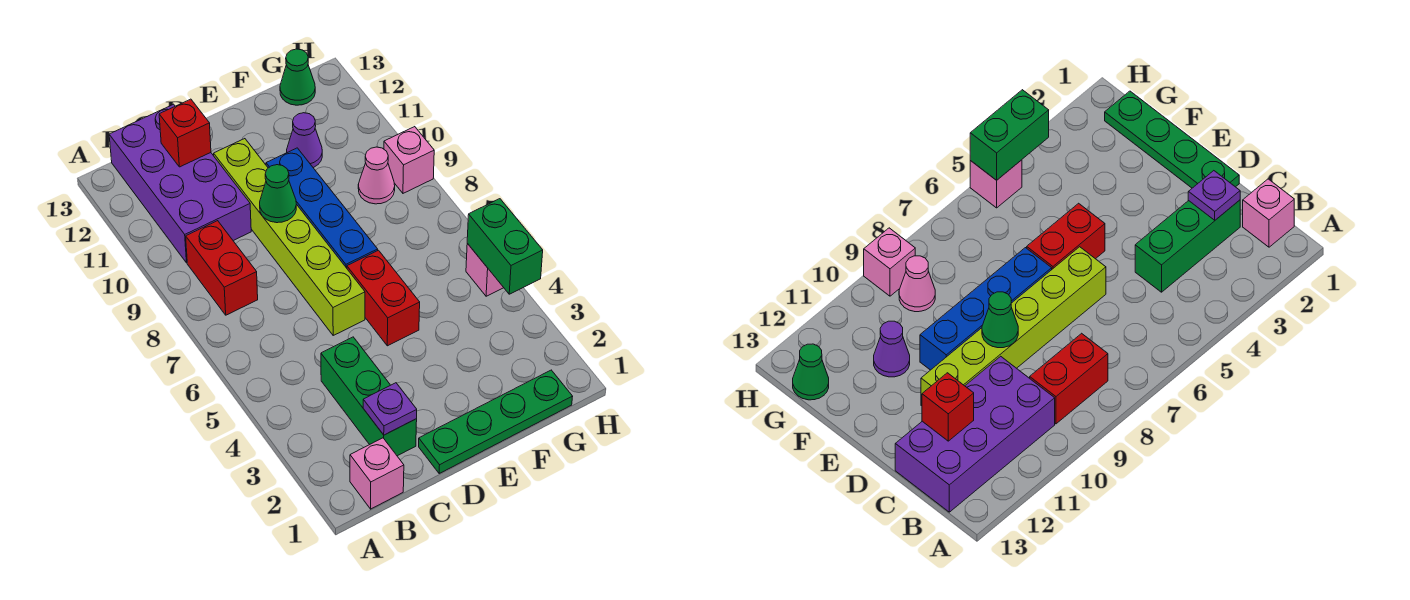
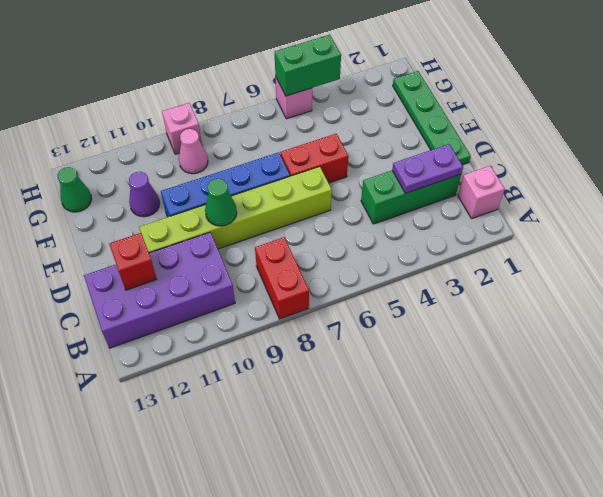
red 1x2 brick [186,221,258,315] -> red 1x2 brick turned to [255,237,309,319]
purple 1x1 plate [363,383,417,435] -> purple 1x2 plate [392,144,463,193]

